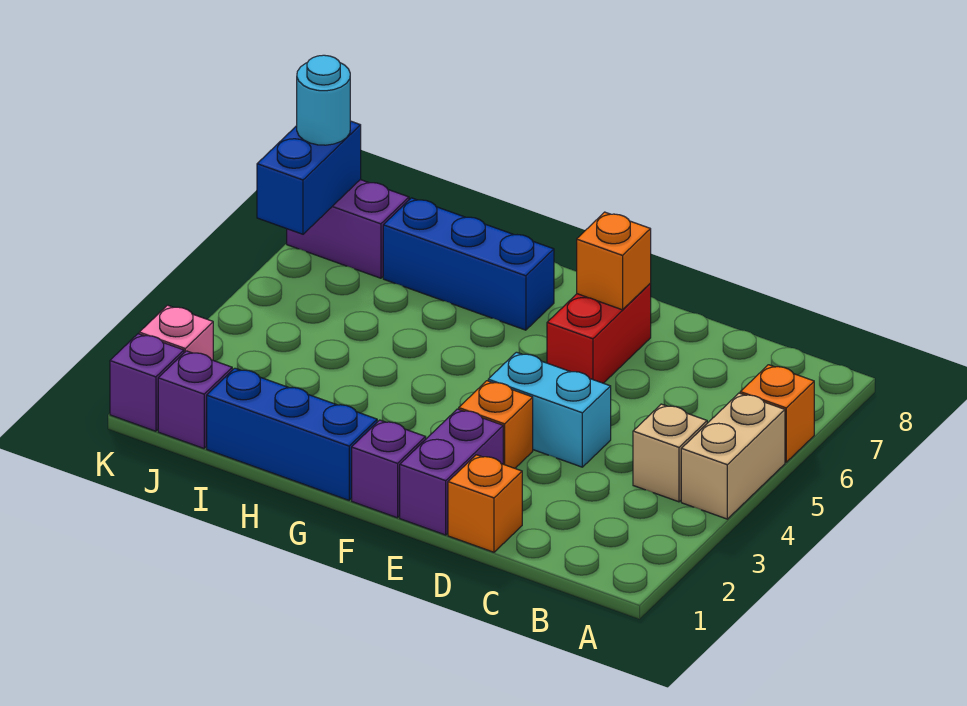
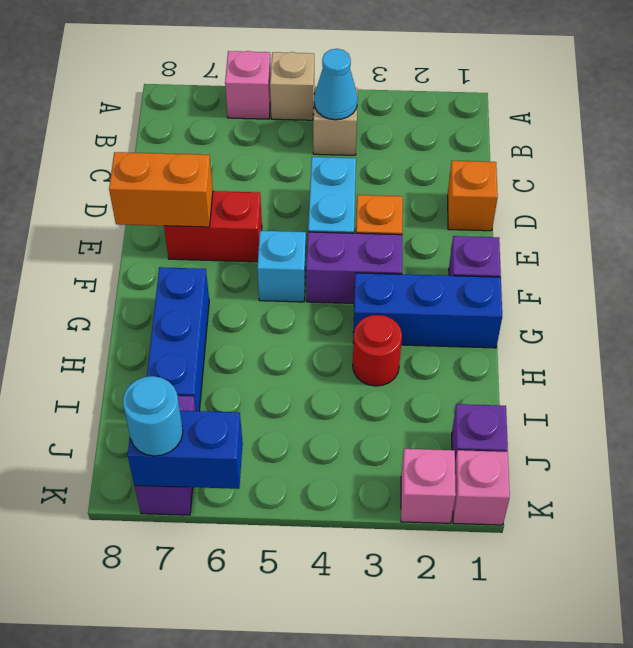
tan 1x2 brick [681,393,785,519] -> tan 1x1 brick [270,52,314,120]
orange 1x1 brick [740,365,814,462] -> pink 1x1 brick [225,51,271,119]
none -> cyan 1x1 cone [314,49,358,120]
purple 1x2 brick [400,409,503,535] -> purple 1x2 brick moved to [306,232,402,303]
orange 1x1 brick [577,212,651,310] -> orange 1x2 brick [109,152,213,227]
none -> cyan 1x1 brick [257,231,306,302]
blue 1x3 brick [207,368,377,500] -> blue 1x3 brick turned to [353,273,502,348]
none -> red 1x1 round brick [353,315,402,386]
purple 1x1 brick [110,334,184,431] -> pink 1x1 brick [453,450,510,525]

